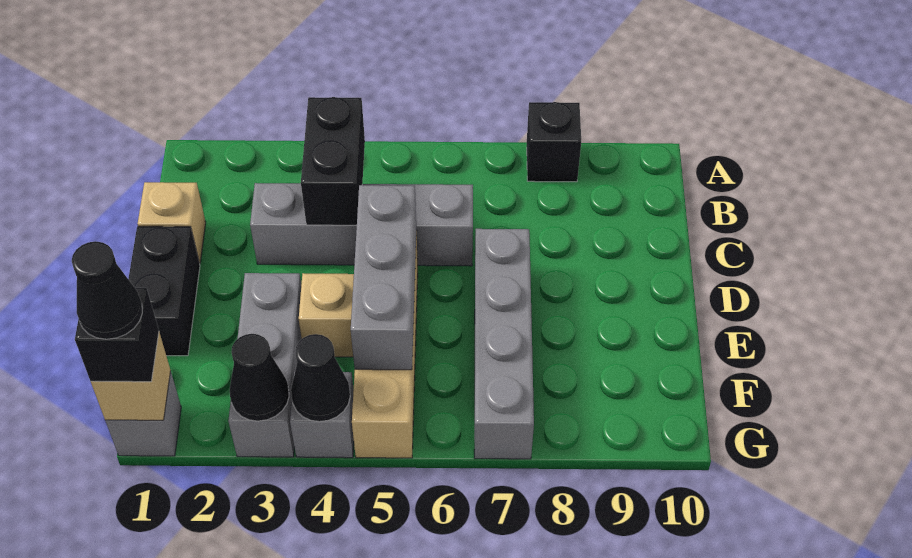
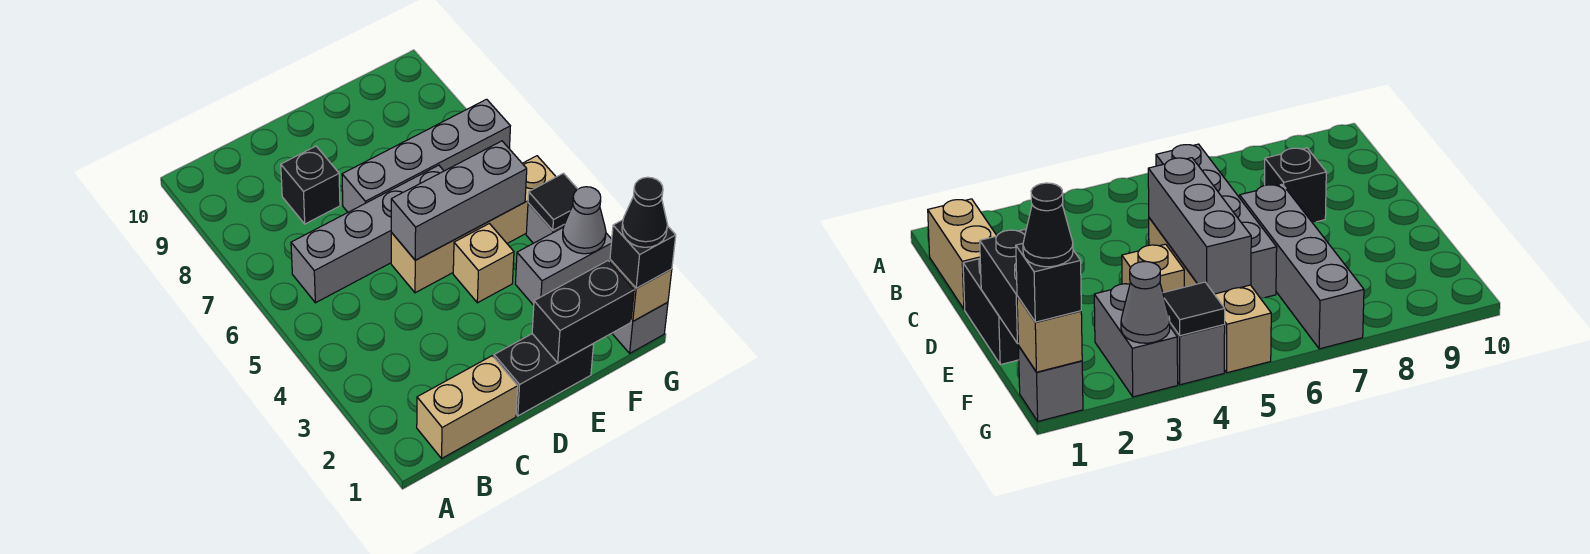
black 1x1 brick [527,102,581,182] -> black 1x1 brick moved to [281,146,340,224]
black 1x2 brick [301,97,365,225] -> black 1x2 brick moved to [532,261,634,363]
tan 1x1 brick [138,182,206,264] -> tan 1x2 brick [417,356,518,458]
grey 1x4 brick [250,183,473,266] -> grey 1x4 brick turned to [291,165,444,303]
grey 1x3 brick [228,273,302,457] -> grey 1x2 brick [515,228,612,305]
black 1x1 cone [230,334,289,421] -> grey 1x1 cone [563,187,606,254]
black 1x1 cone [291,334,350,422] -> black 1x1 tile [528,173,577,230]

